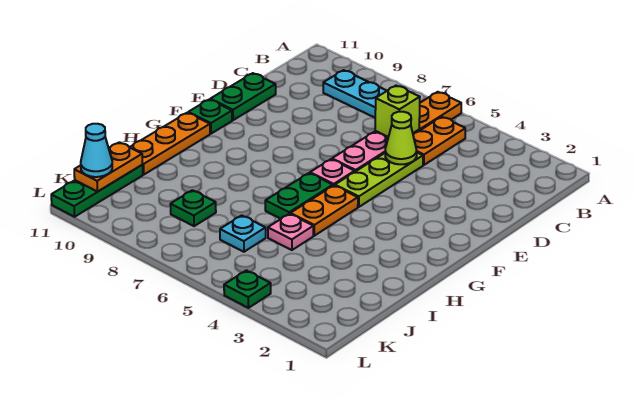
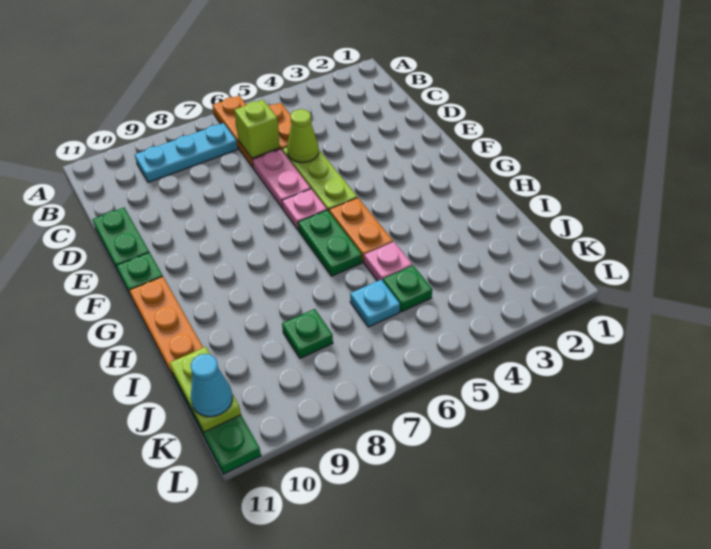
orange 1x2 plate [74,142,142,192] -> lime 1x2 plate [170,347,241,432]
green 1x1 plate [224,270,271,308] -> green 1x1 plate moved to [383,265,432,312]

